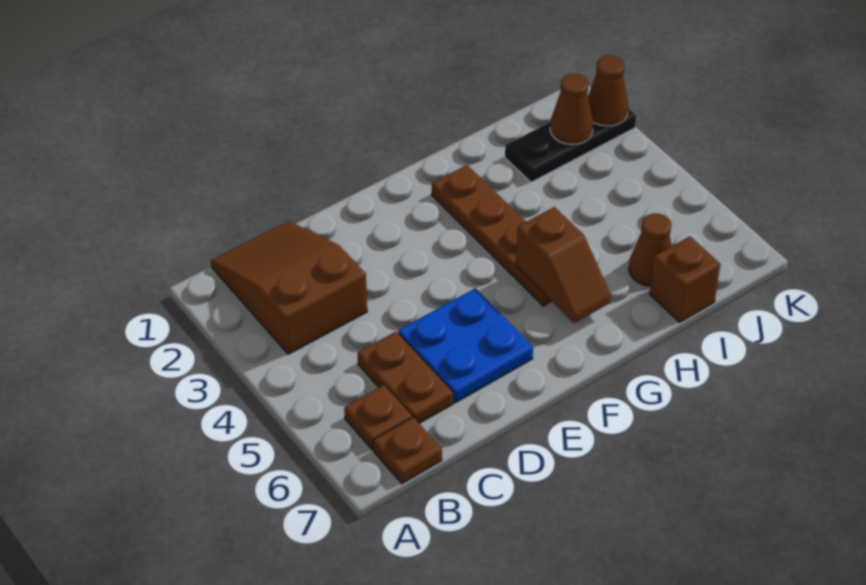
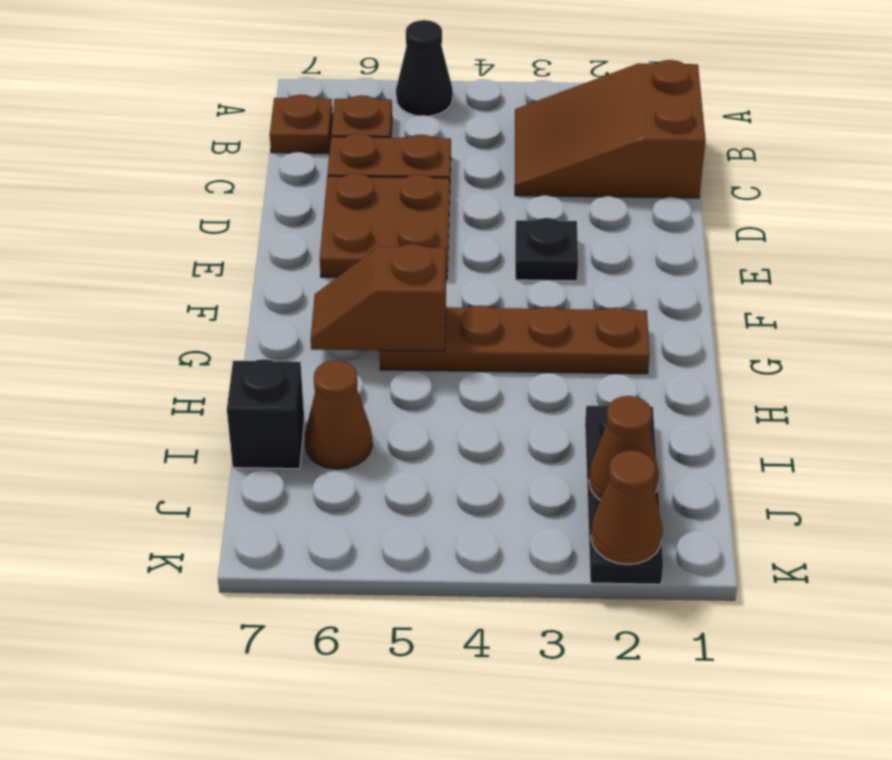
none -> black 1x1 cone [396,20,453,116]
brown 2x3 slope [211,221,367,354] -> brown 2x3 slope turned to [515,60,706,198]
blue 2x2 plate [398,288,533,403] -> brown 2x2 plate [320,174,450,279]
none -> black 1x1 plate [515,218,578,281]
brown 1x1 brick [650,236,720,322] -> black 1x1 brick [227,359,304,469]

